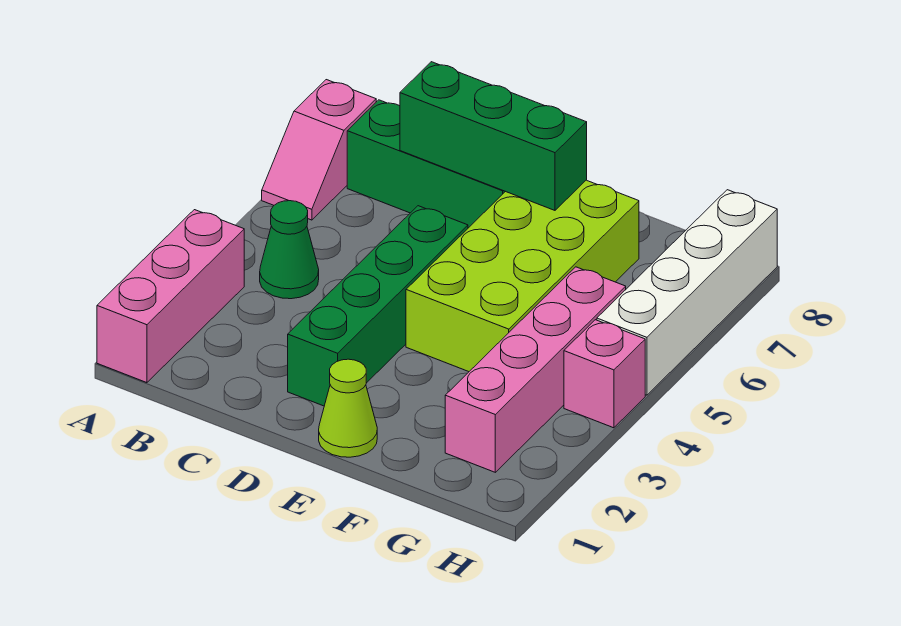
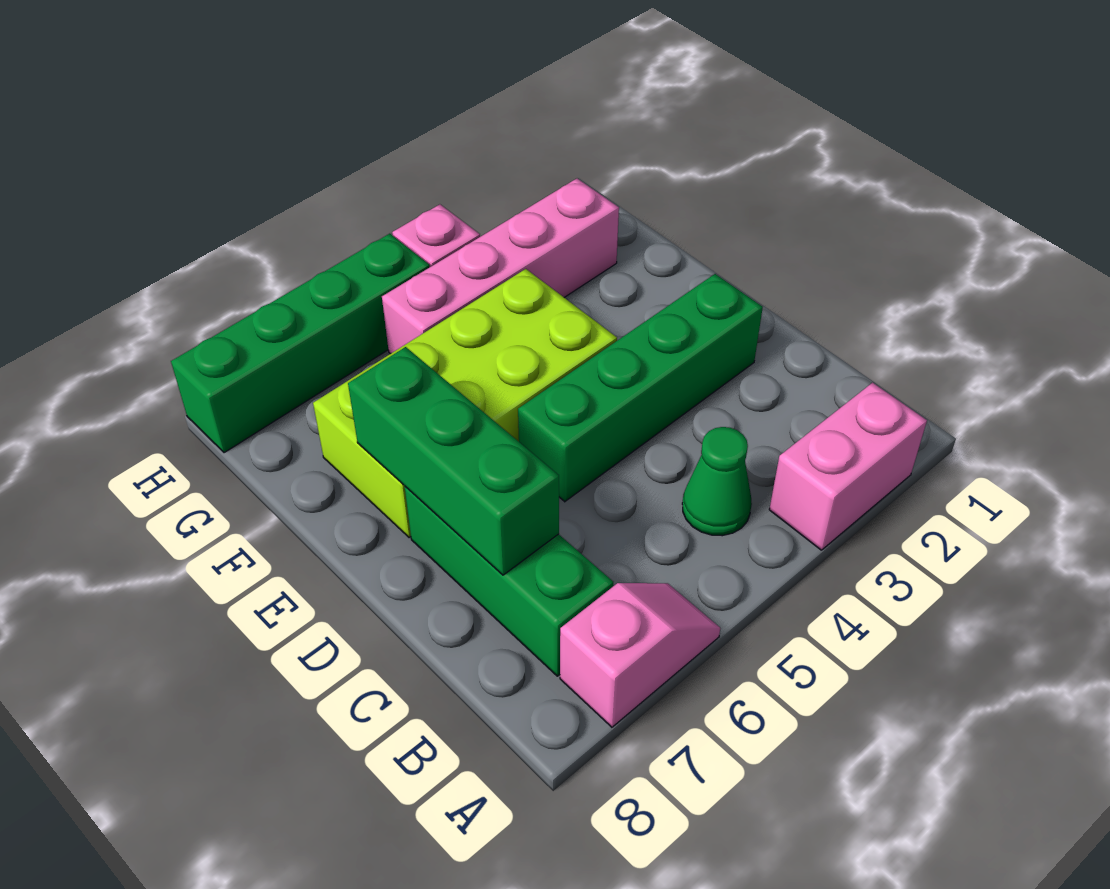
pink 1x3 brick [97,210,244,383] -> pink 1x2 brick [769,383,927,550]
lime 1x1 cone [319,359,377,457] -> none
white 1x4 brick [597,190,777,395] -> green 1x4 brick [171,234,430,453]

